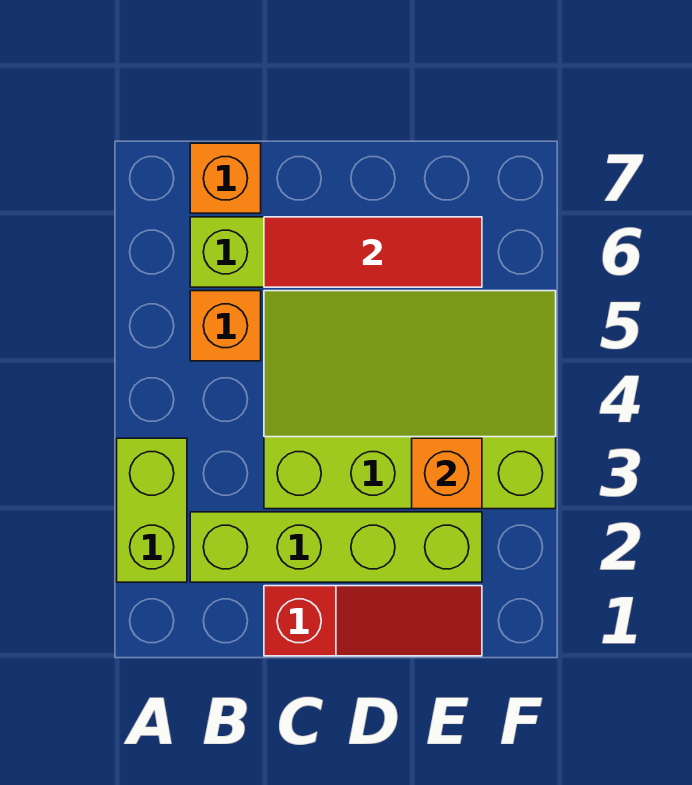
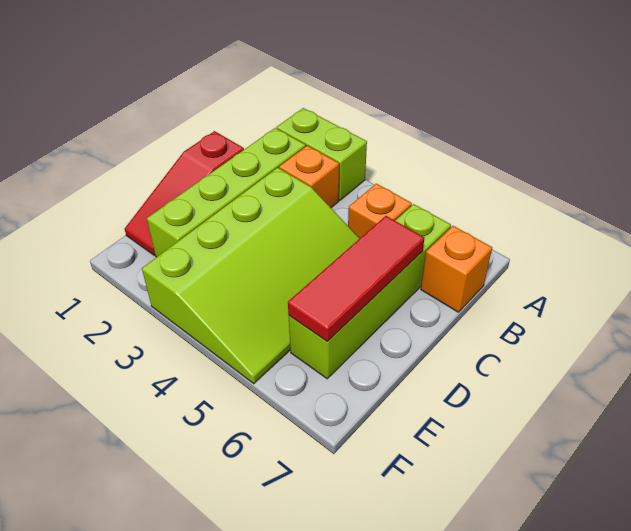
orange 1x1 brick [412,438,482,509] -> orange 1x1 brick moved to [279,146,339,208]

